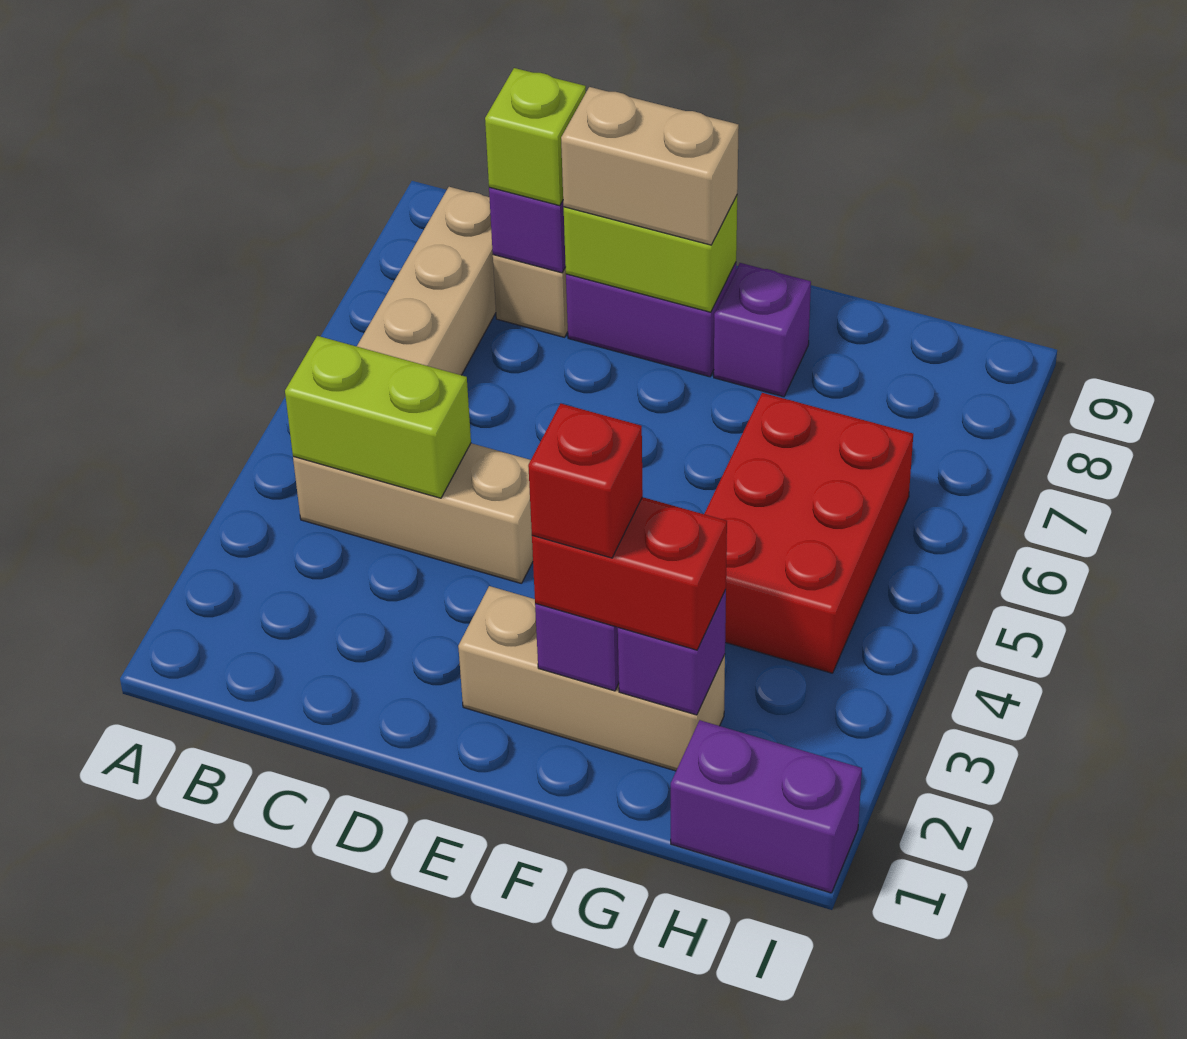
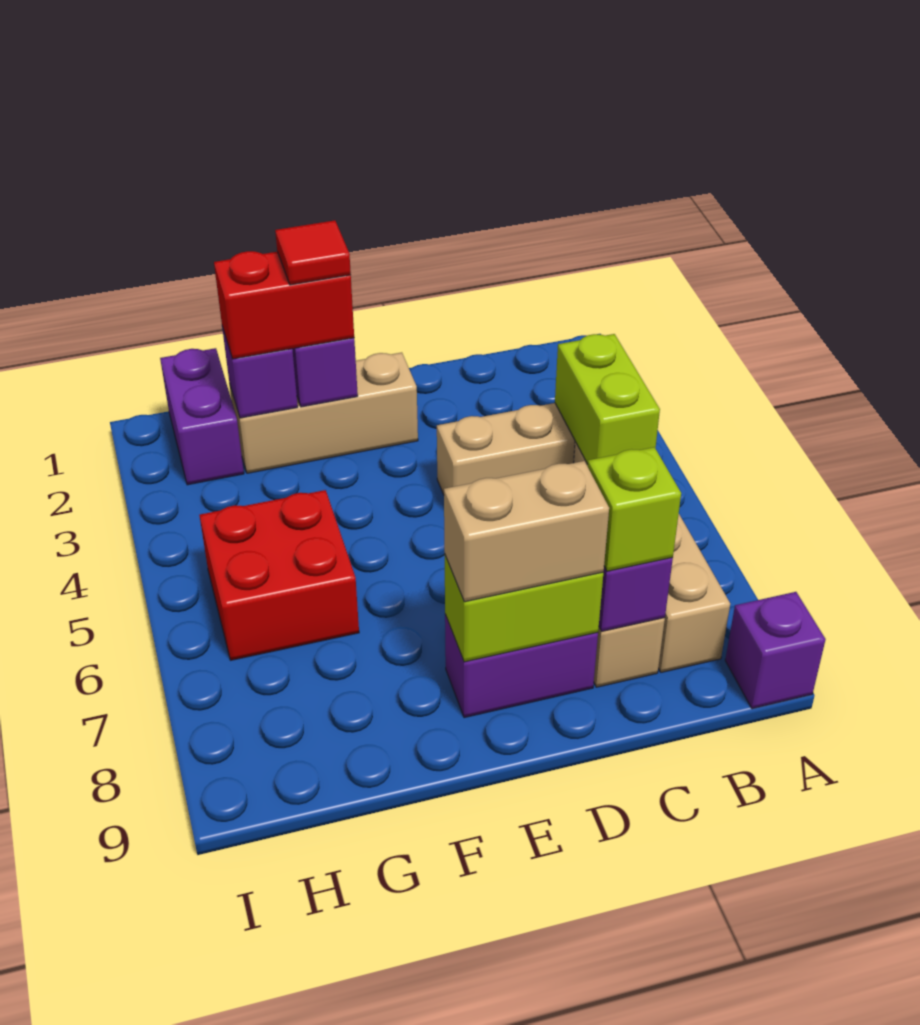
lime 1x2 brick [285,336,471,498] -> lime 1x2 brick turned to [555,334,660,464]
red 1x1 brick [528,404,643,558] -> red 1x1 tile [275,220,351,285]
purple 1x1 brick [714,263,811,397] -> purple 1x1 brick moved to [725,592,826,709]
red 2x3 brick [704,393,913,673] -> red 2x2 brick [199,490,359,660]
purple 1x2 brick [671,720,862,893] -> purple 1x2 brick turned to [160,348,244,485]

